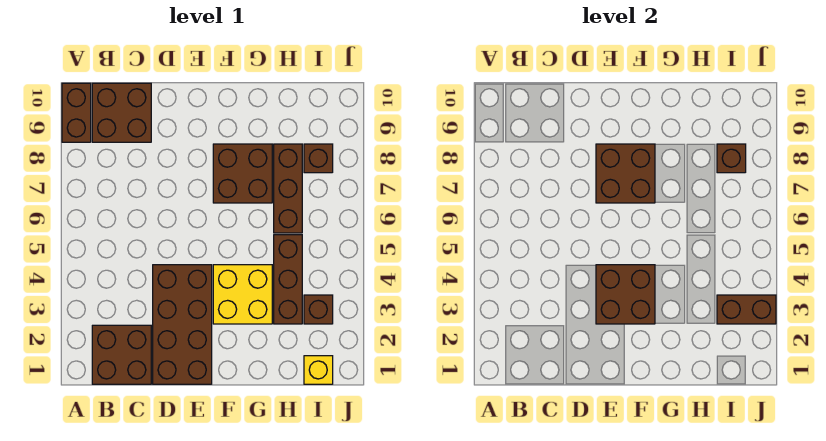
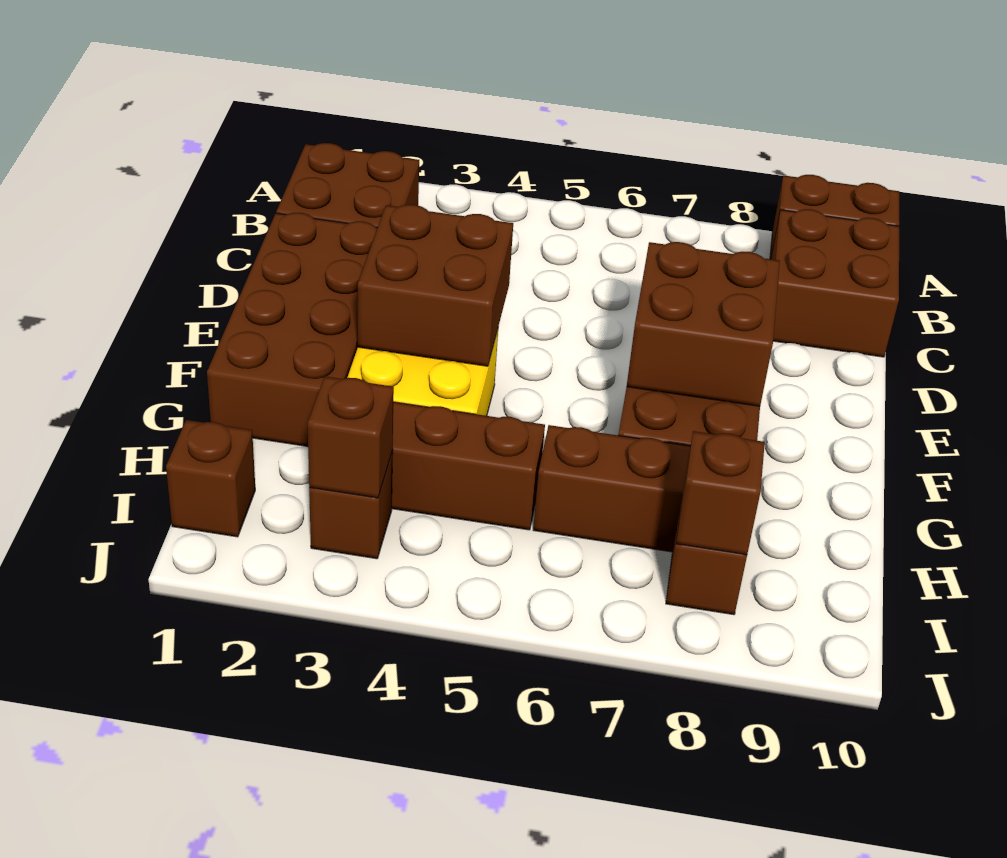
brown 2x4 brick [153,265,212,384] -> brown 2x4 brick turned to [207,213,378,446]
yellow 1x1 brick [304,356,333,384] -> brown 1x1 brick [166,420,255,537]
brown 1x2 brick [717,295,776,324] -> brown 1x1 brick [308,376,394,498]

